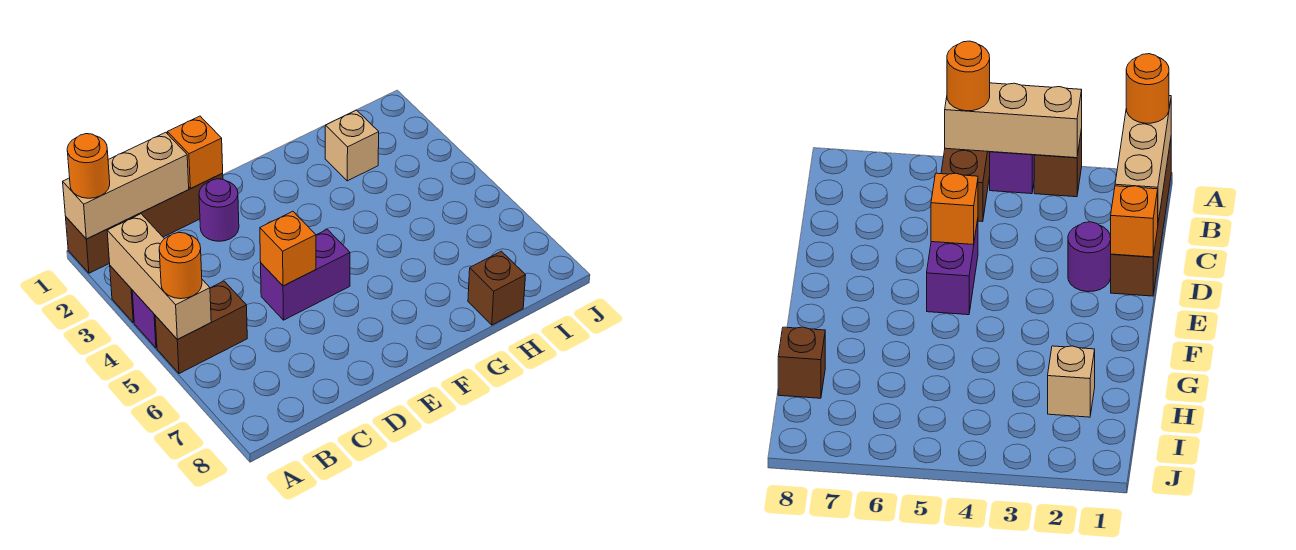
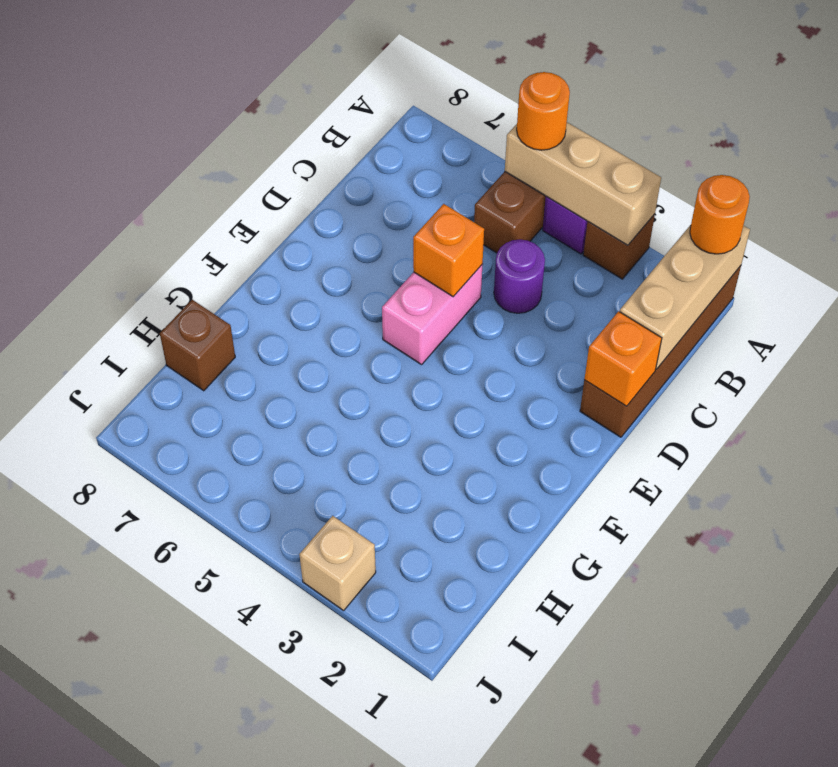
purple 1x1 round brick [199,179,239,241] -> purple 1x1 round brick moved to [494,239,545,313]
purple 1x2 brick [261,229,350,320] -> pink 1x2 brick [382,264,483,365]
tan 1x1 brick [325,110,379,181] -> tan 1x1 brick moved to [299,516,376,611]

